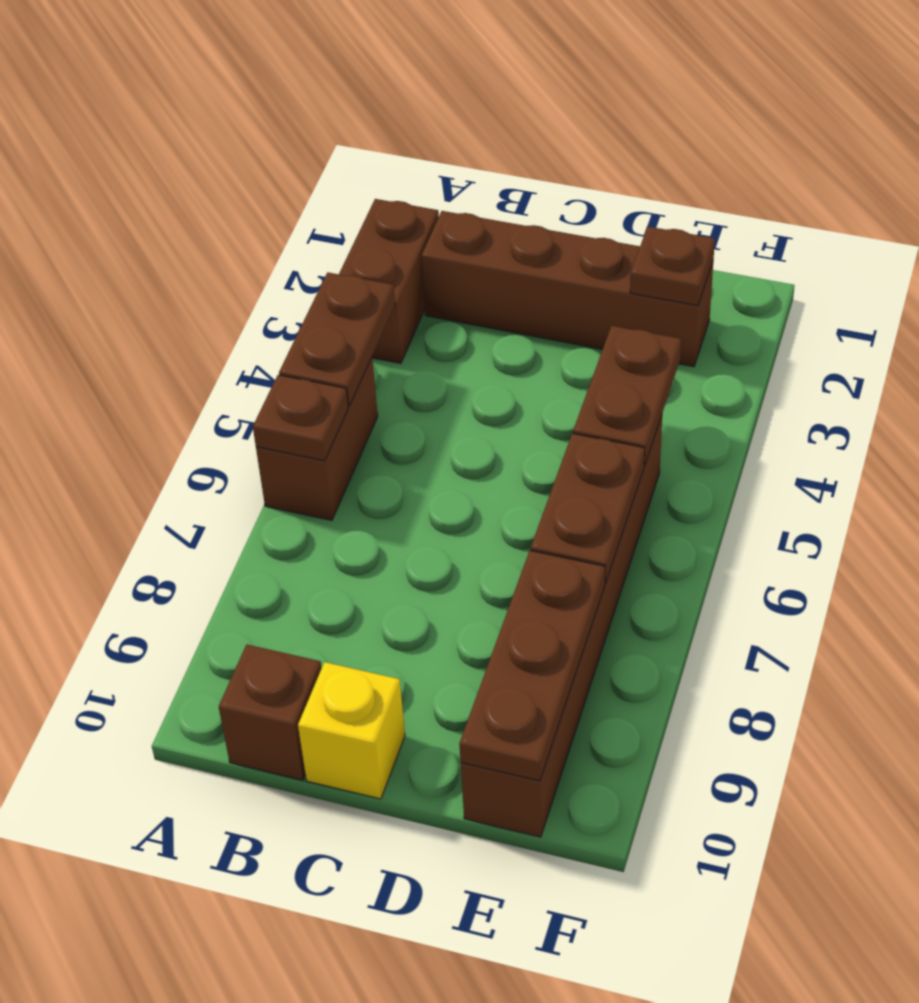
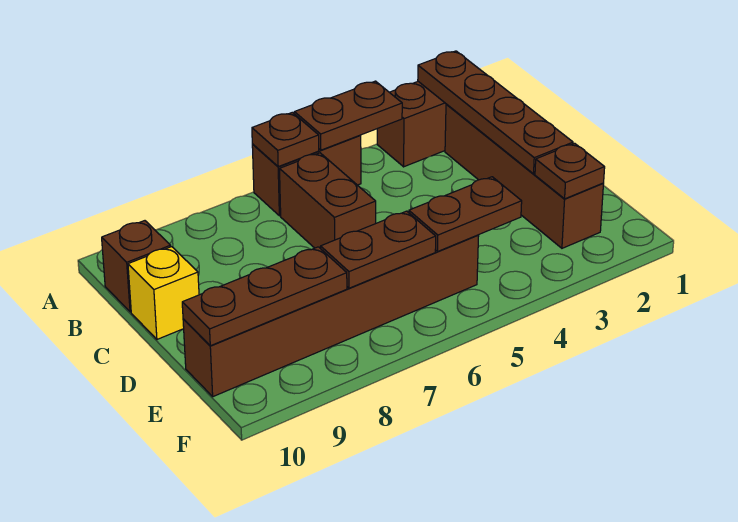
none -> brown 1x4 plate [418,51,573,174]
none -> brown 1x2 brick [280,153,376,249]

